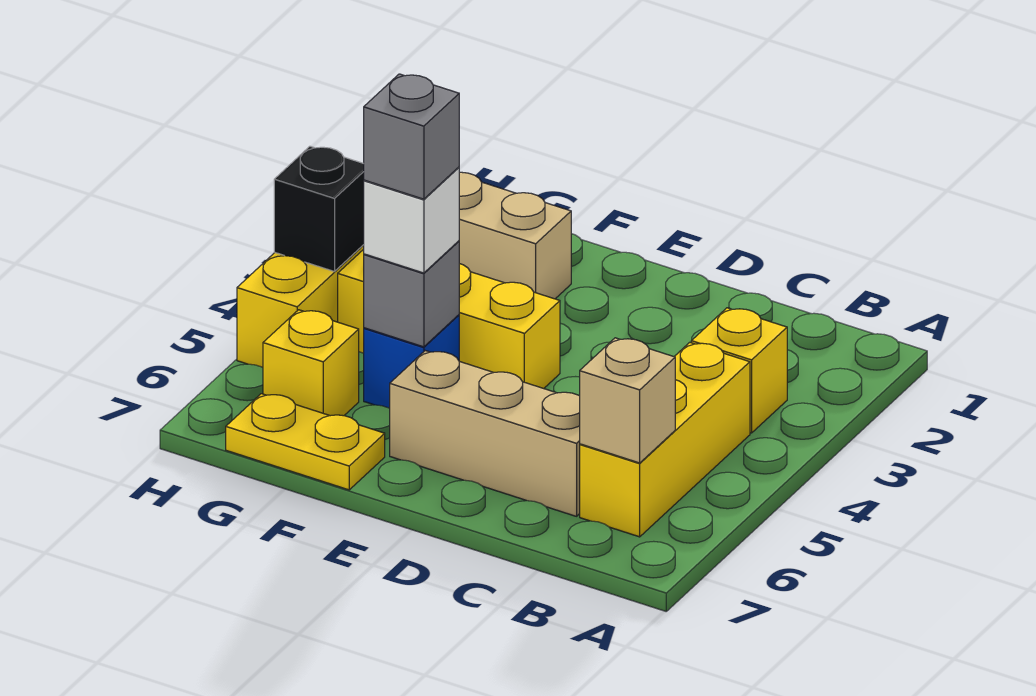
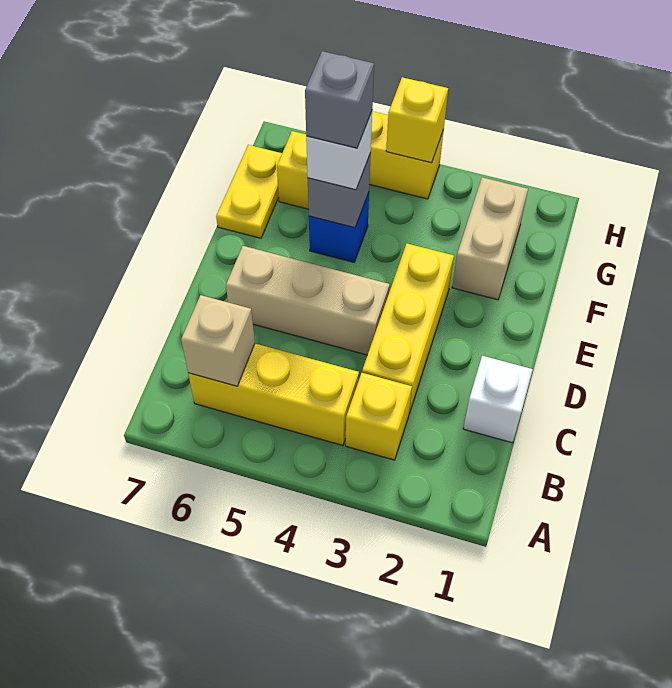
none -> white 1x1 brick [463,356,533,443]
tan 1x3 brick [390,351,580,516] -> tan 1x3 brick turned to [226,246,390,355]
yellow 1x3 brick [338,249,560,389] -> yellow 1x3 brick moved to [362,244,454,414]
black 1x1 brick [274,146,364,272] -> yellow 1x1 brick [386,77,448,163]

